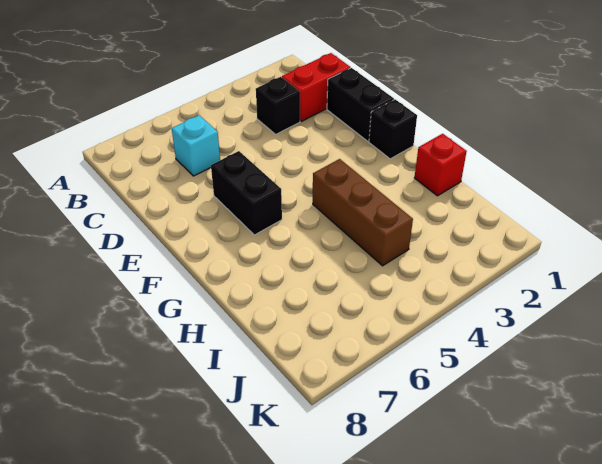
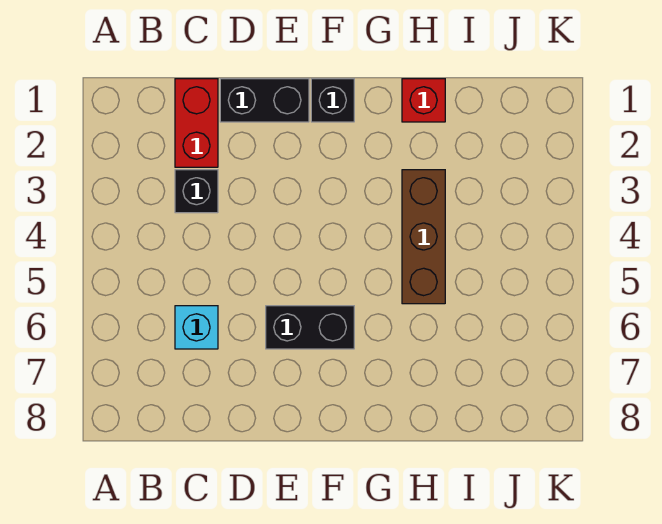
brown 1x3 brick [313,159,413,266] -> brown 1x3 brick turned to [402,170,445,304]

